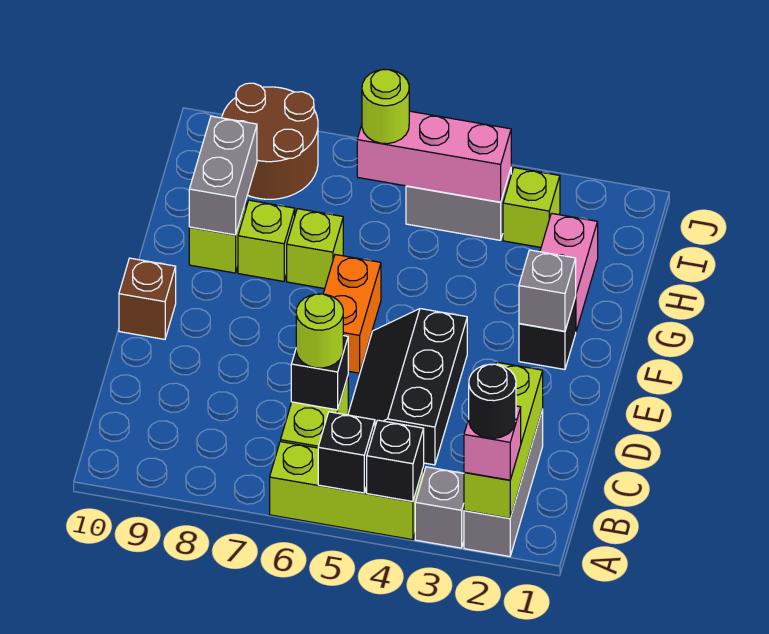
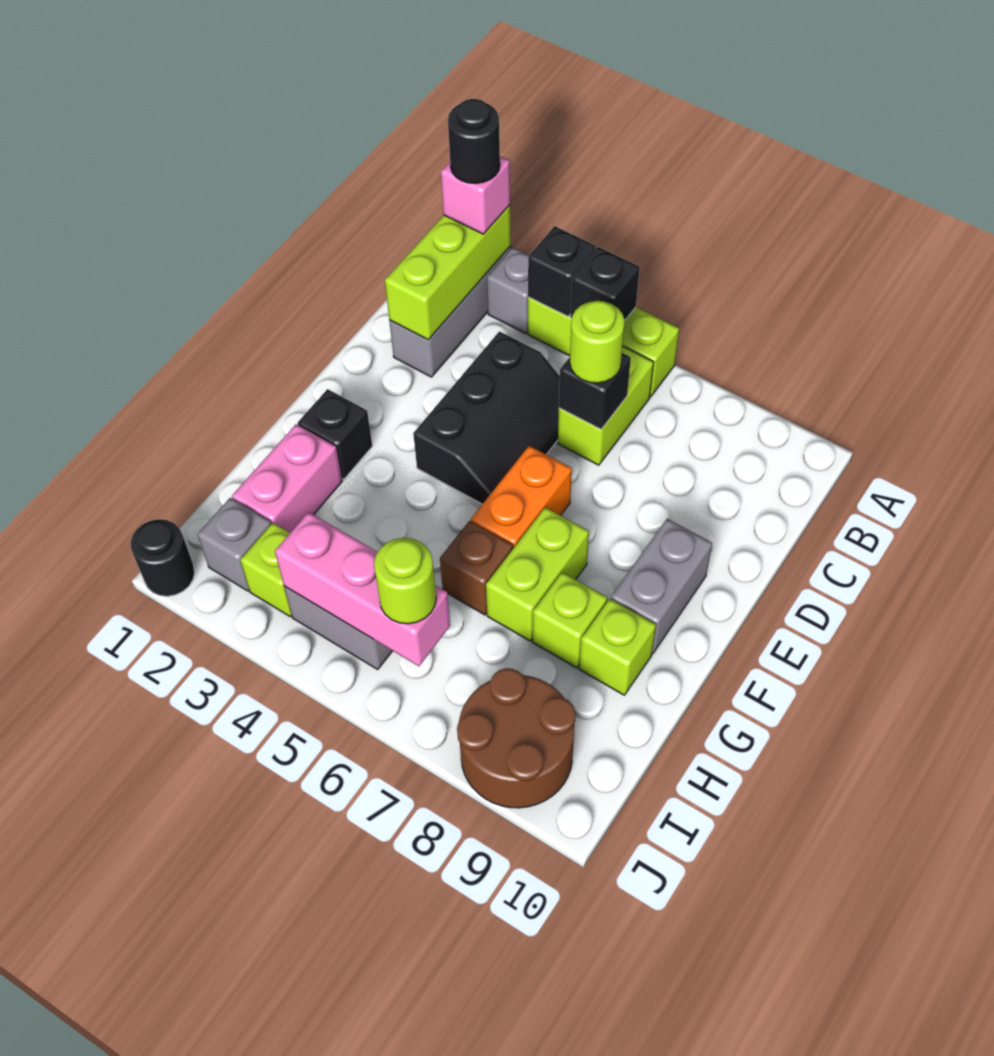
brown 1x1 brick [119,258,176,339] -> brown 1x1 brick moved to [440,521,513,615]
grey 1x1 brick [519,250,576,331] -> grey 1x1 brick moved to [198,498,271,591]
lime 1x1 brick [287,209,343,289] -> lime 1x2 brick [486,507,589,641]
grey 1x2 brick [189,116,257,235] -> grey 1x2 brick moved to [611,519,712,654]
none -> black 1x1 round brick [131,519,195,596]

